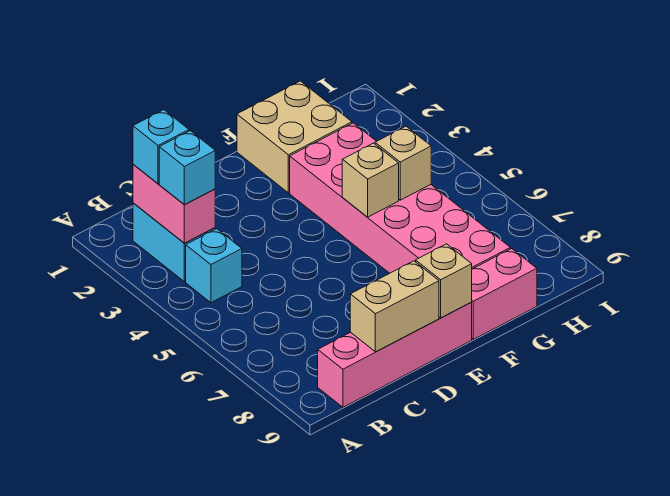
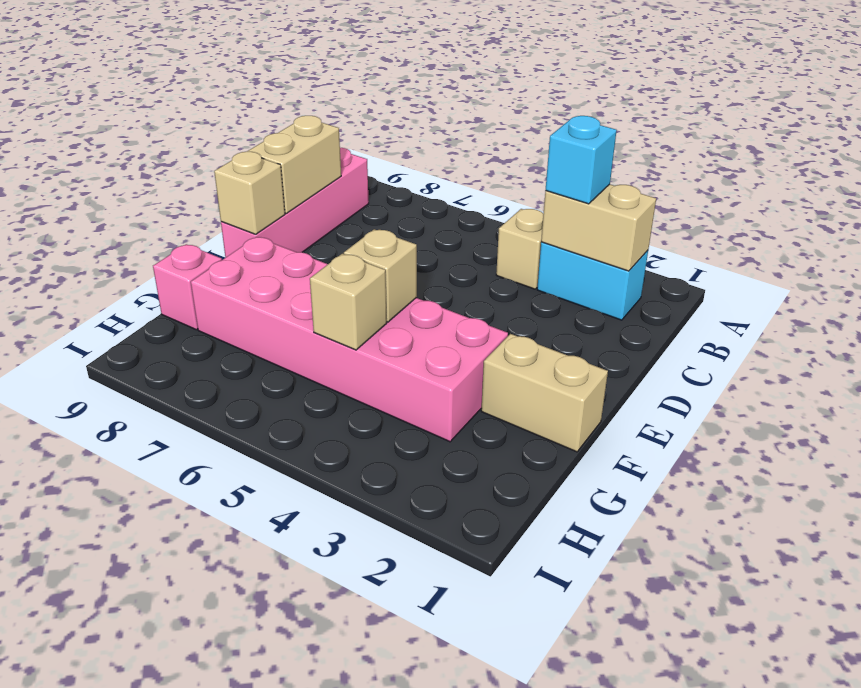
pink 1x2 brick [133,164,215,243] -> tan 1x2 brick [541,184,656,271]
cyan 1x1 brick [133,110,189,184] -> none
cyan 1x1 brick [186,229,242,303] -> tan 1x1 brick [496,209,543,289]
tan 2x2 brick [237,81,352,193] -> tan 1x2 brick [481,334,608,452]
pink 1x2 brick [472,249,537,339] -> pink 1x1 brick [153,244,222,330]

